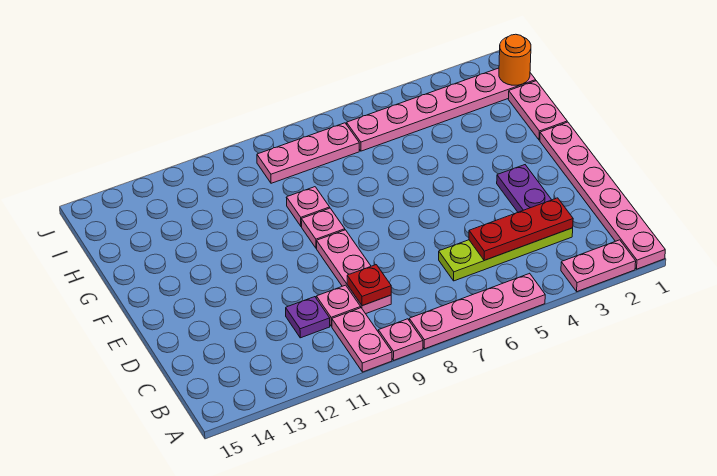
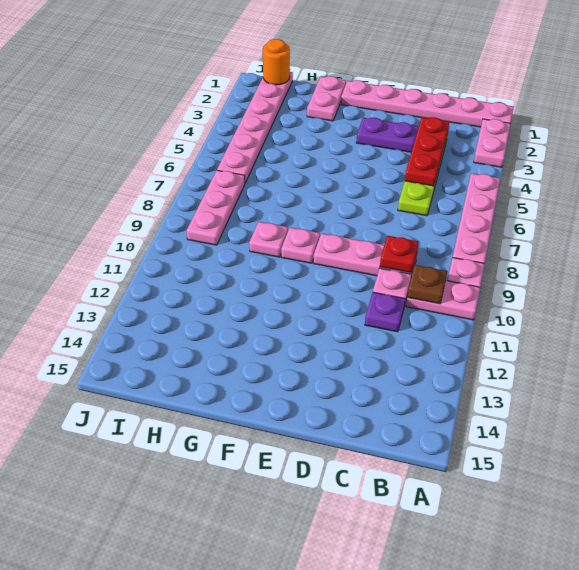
none -> brown 1x1 plate [407,265,447,304]
pink 1x2 plate [508,81,567,140] -> pink 1x2 plate turned to [307,76,346,121]

